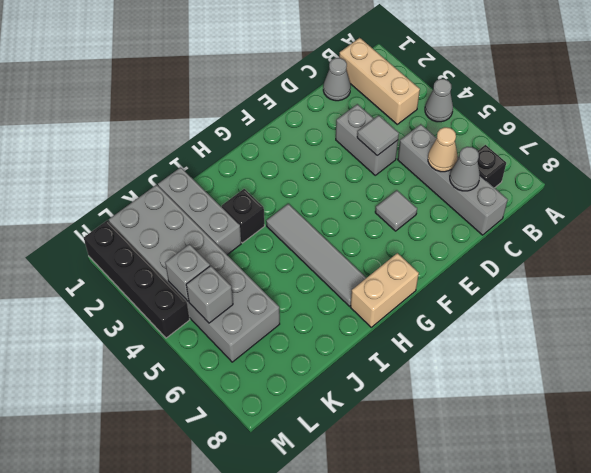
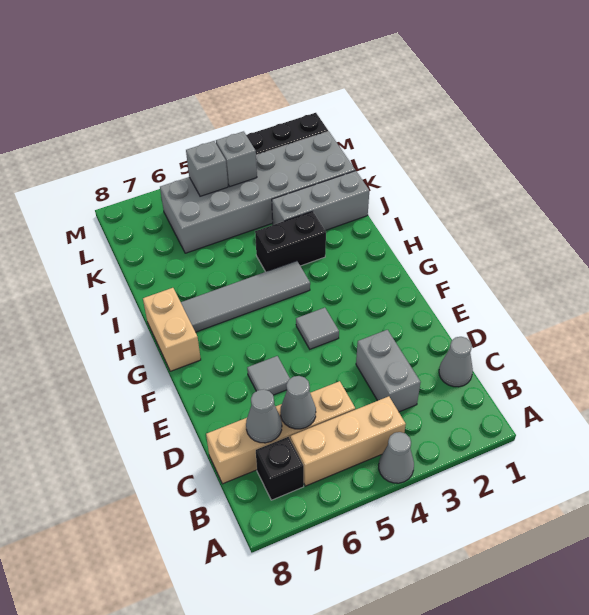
tan 1x3 brick [339,38,420,124] -> tan 1x3 brick moved to [290,396,406,486]
grey 1x4 brick [398,124,508,235] -> tan 1x4 brick [206,381,355,484]
tan 1x1 cone [428,127,457,172] -> grey 1x1 cone [281,376,316,429]
grey 1x2 brick [336,104,398,175] -> grey 1x2 brick turned to [356,330,421,412]
grey 1x1 tile [357,115,399,156] -> grey 1x1 tile moved to [296,308,339,349]
black 1x1 brick [222,189,265,243] -> black 1x2 brick [255,211,326,272]

